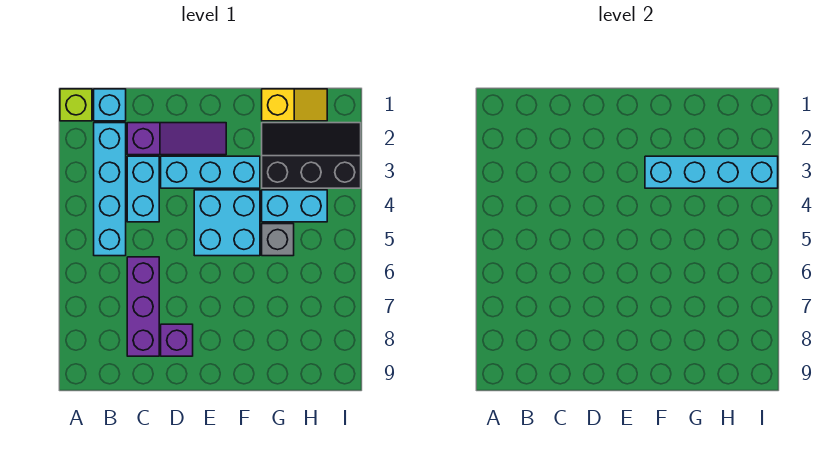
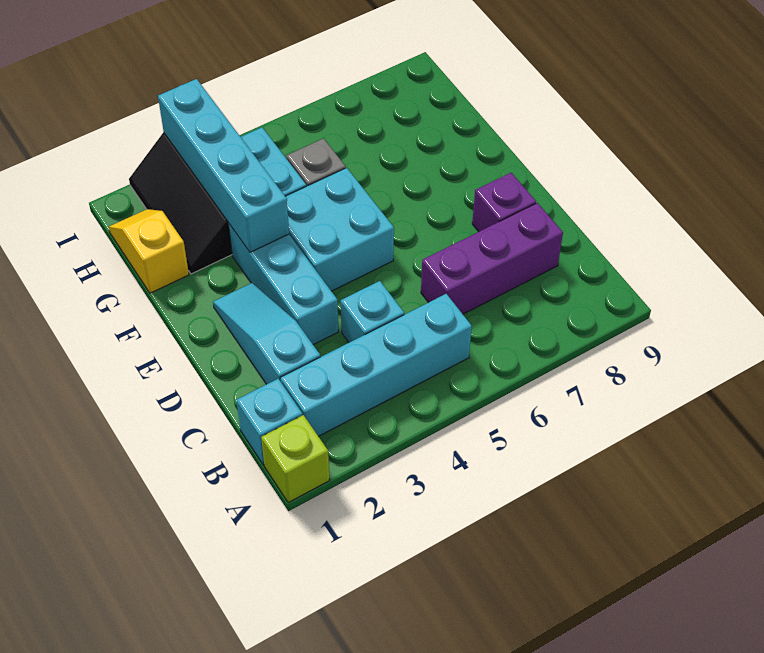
purple 1x3 slope [127,123,226,155] -> cyan 1x3 slope [213,283,320,384]
cyan 1x2 brick [127,156,159,222] -> cyan 1x1 brick [341,281,404,342]

